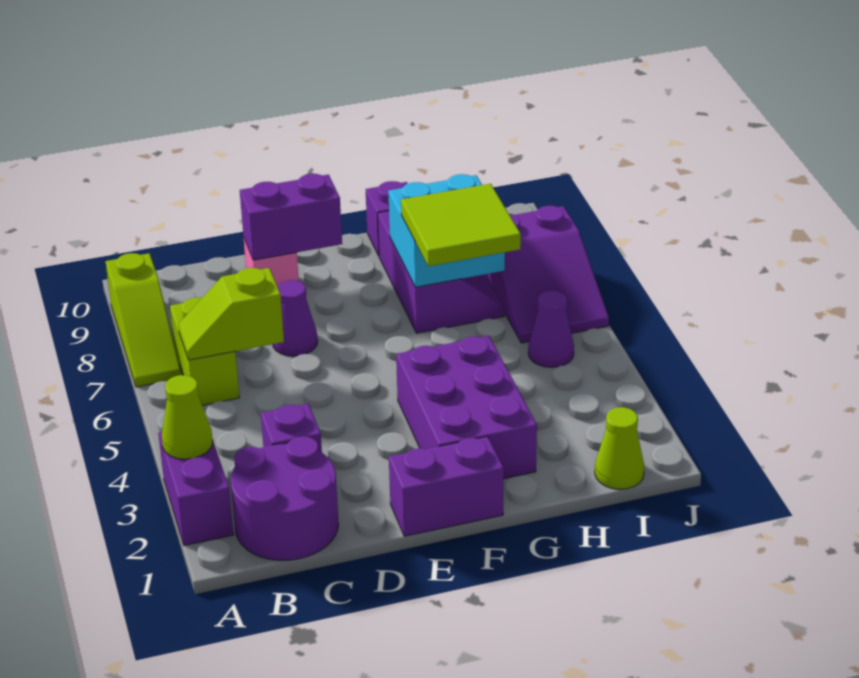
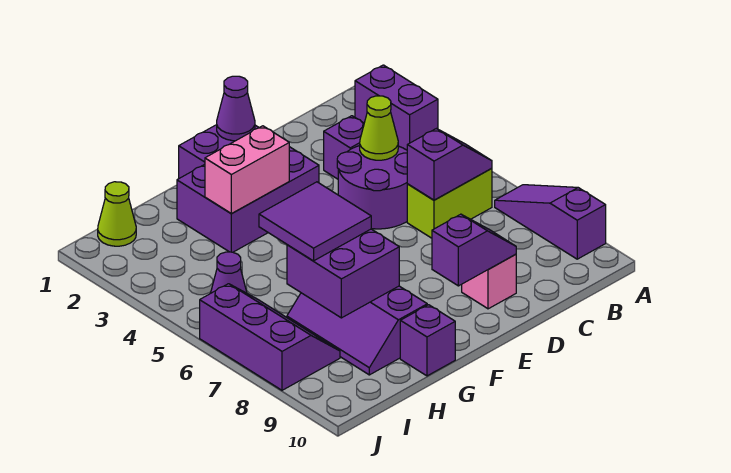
lime 1x1 cone [162,375,213,459] -> lime 1x1 cone moved to [360,96,398,160]
lime 1x3 slope [106,253,181,387] -> purple 1x3 slope [495,185,606,259]
purple 2x2 round brick [231,437,339,560] -> purple 2x2 round brick moved to [337,146,407,229]
lime 1x2 brick [170,298,239,405] -> lime 1x2 brick turned to [407,168,492,238]
lime 1x2 slope [178,268,284,360] -> purple 1x2 slope [407,129,492,200]
purple 1x1 cone [273,280,318,356] -> purple 1x1 cone moved to [217,76,255,141]
purple 1x2 brick [240,174,342,260] -> purple 1x2 slope [432,214,516,286]
purple 2x3 brick [396,336,537,479] -> purple 2x3 brick turned to [177,147,319,252]
none -> pink 1x2 brick [205,126,289,214]
lime 2x2 tile [401,184,521,266] -> purple 2x2 tile [259,182,371,261]
cyan 2x2 brick [388,174,505,287] -> purple 2x2 brick [287,229,399,318]
purple 2x3 slope [486,206,609,343] -> purple 2x3 slope turned to [200,284,340,390]

